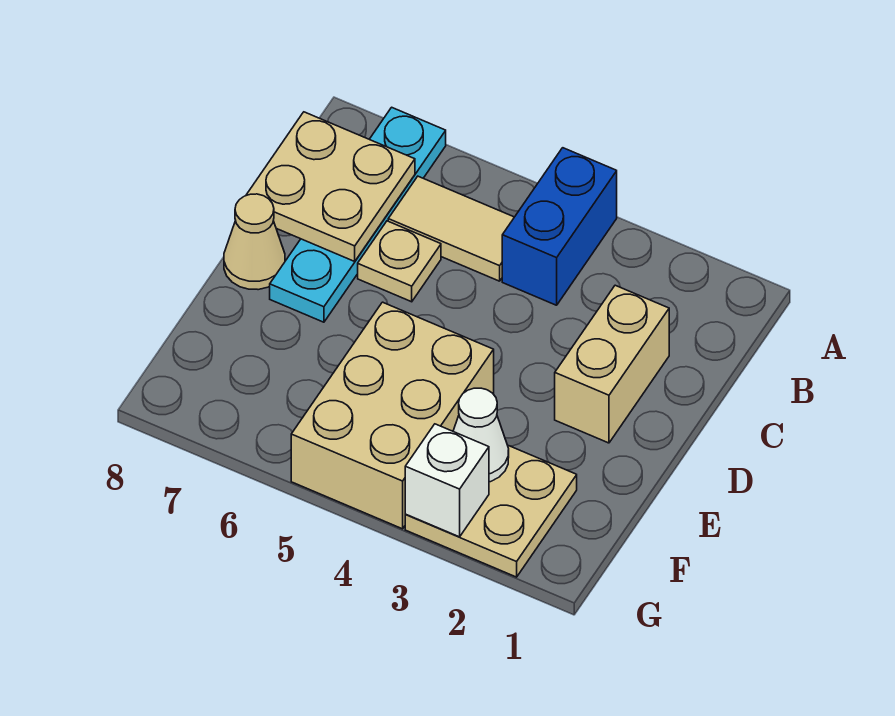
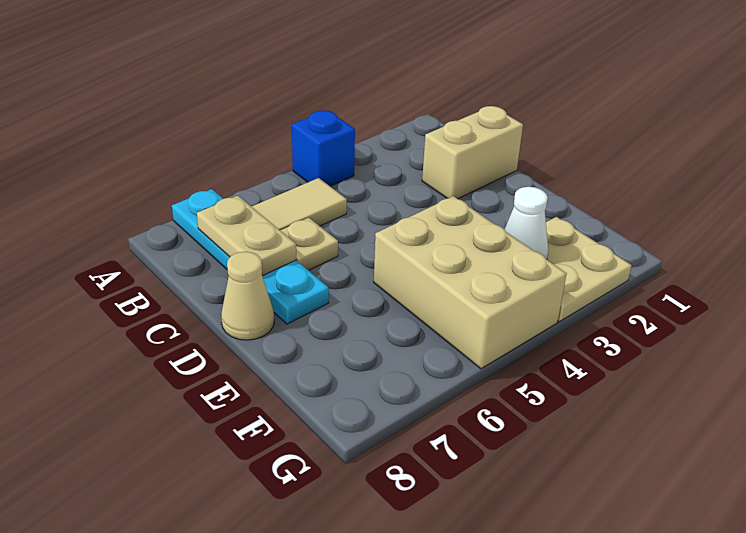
blue 1x2 brick [502,148,617,305] -> blue 1x1 brick [292,110,355,186]
tan 2x2 plate [246,112,415,261] -> tan 1x2 plate [197,196,296,276]
tan 1x2 brick [555,285,669,443] -> tan 1x2 brick turned to [422,106,523,199]
white 1x1 brick [405,424,489,537] -> none

